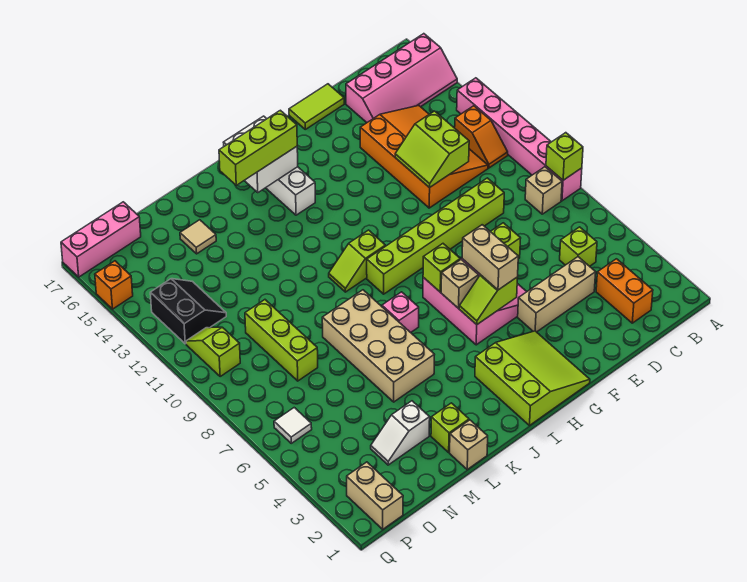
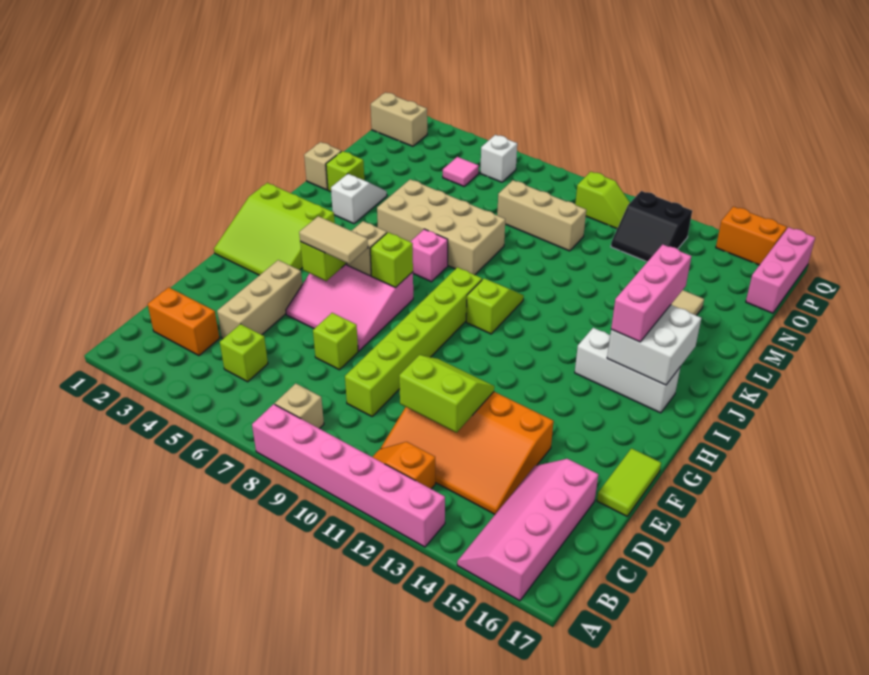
lime 1x1 brick [546,133,583,180] -> none
tan 1x2 brick [462,225,518,290] -> tan 1x2 tile [299,216,368,264]
lime 1x3 brick [219,110,297,185] -> pink 1x3 brick [611,244,691,342]
white 1x2 slope [371,401,430,465] -> white 1x2 slope moved to [331,174,387,224]
lime 1x3 brick [245,300,318,381] -> tan 1x3 brick [497,180,586,251]
none -> pink 1x1 tile [443,157,479,186]
white 1x1 tile [274,408,312,443] -> white 1x1 brick [480,135,517,182]
orange 1x1 brick [95,261,133,309] -> orange 1x2 brick [716,206,787,265]

